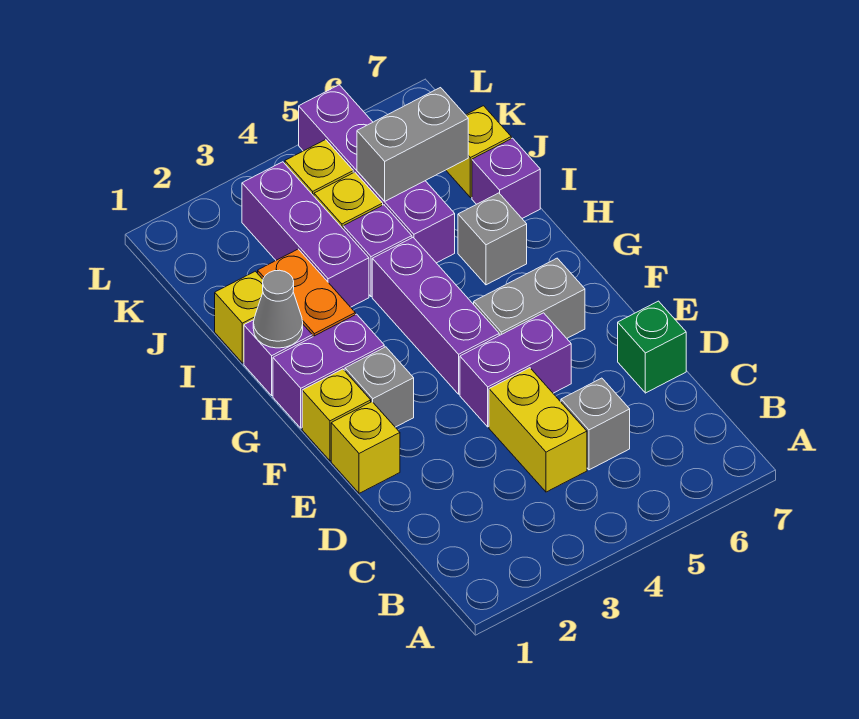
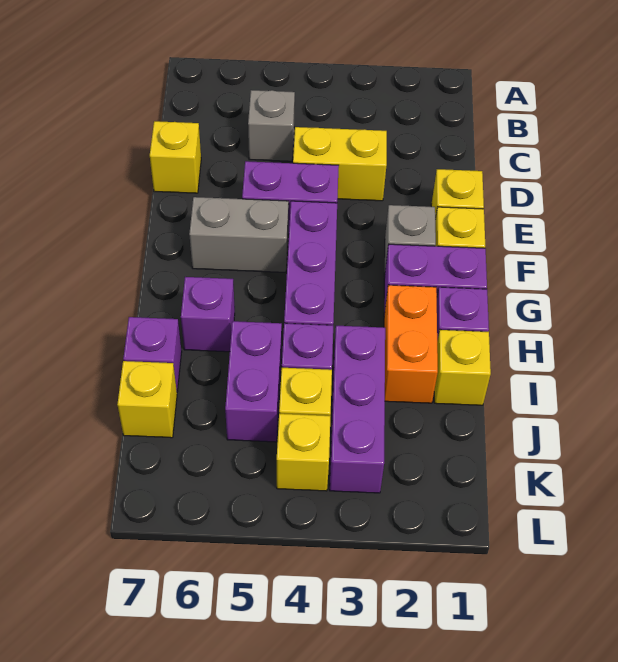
yellow 1x2 brick [489,368,587,492] -> yellow 1x2 brick turned to [293,127,387,201]
green 1x1 brick [618,301,686,393] -> yellow 1x1 brick [150,121,201,193]
grey 1x1 cone [253,270,303,348] -> none
grey 1x1 brick [458,193,527,285] -> purple 1x1 brick [181,277,235,352]
purple 1x4 brick [299,85,455,263] -> purple 1x2 brick [225,321,282,442]
grey 1x2 brick [357,88,468,201] -> none

